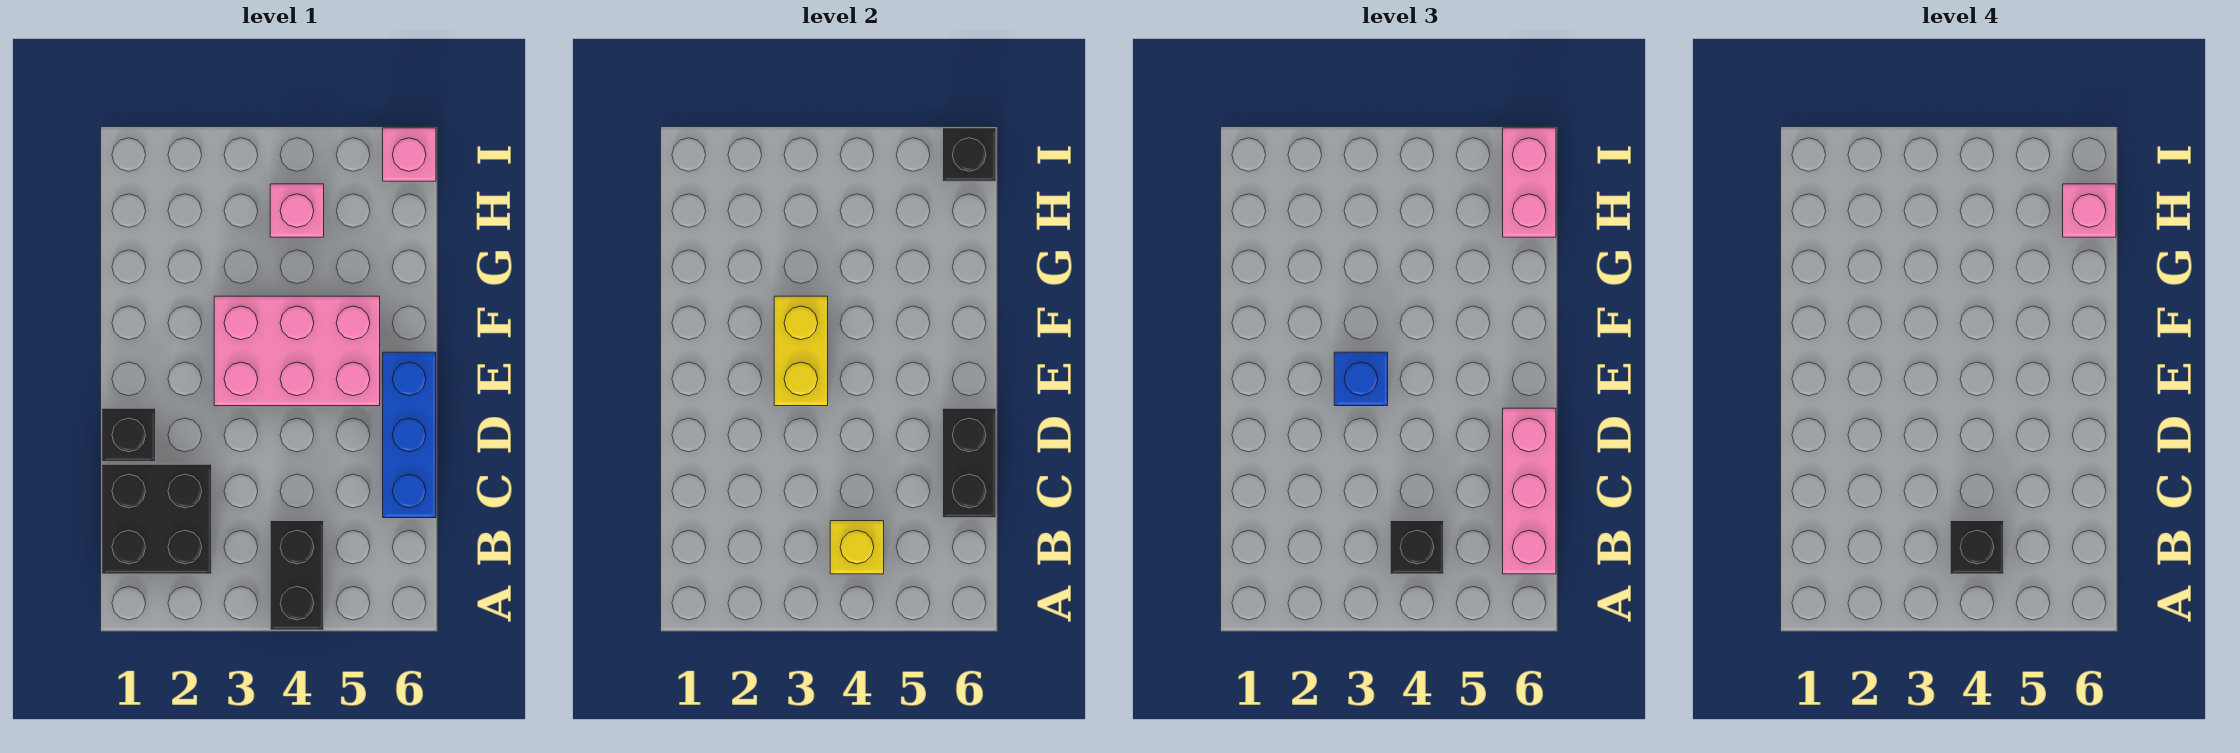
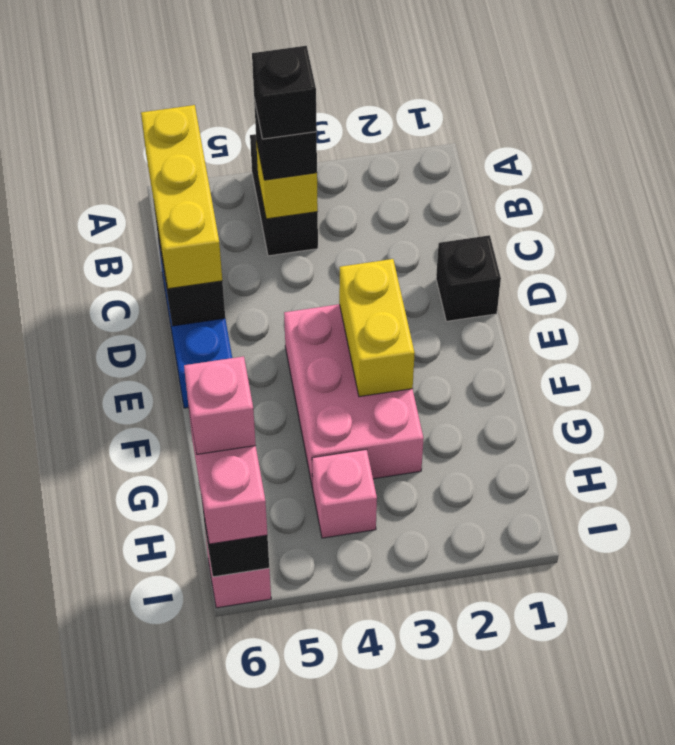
black 2x2 brick [102,464,212,574] -> none
pink 1x3 brick [1503,408,1556,574] -> yellow 1x3 brick [141,105,222,289]
pink 2x3 brick [214,296,380,406] -> pink 2x3 brick turned to [284,304,424,488]
blue 1x1 brick [1334,352,1388,406] -> none

